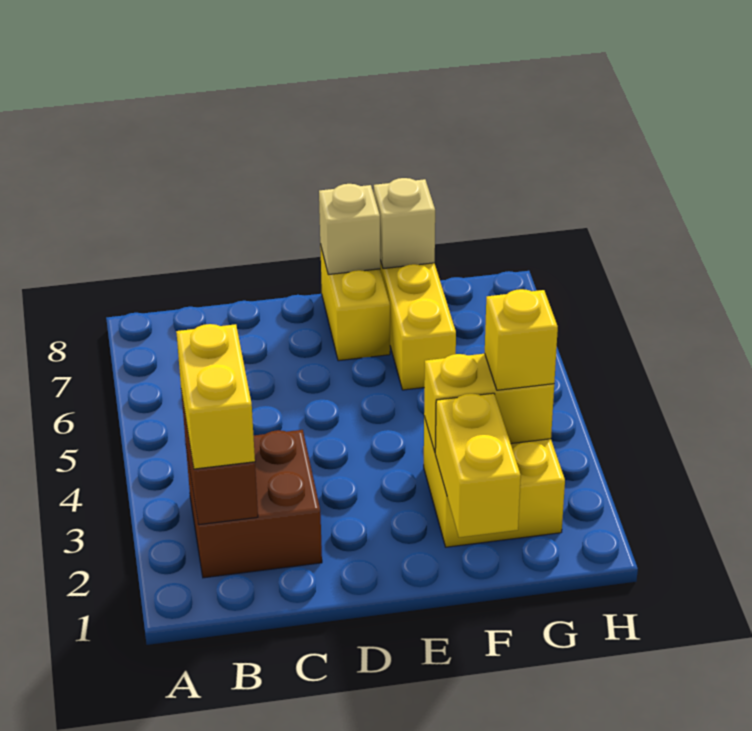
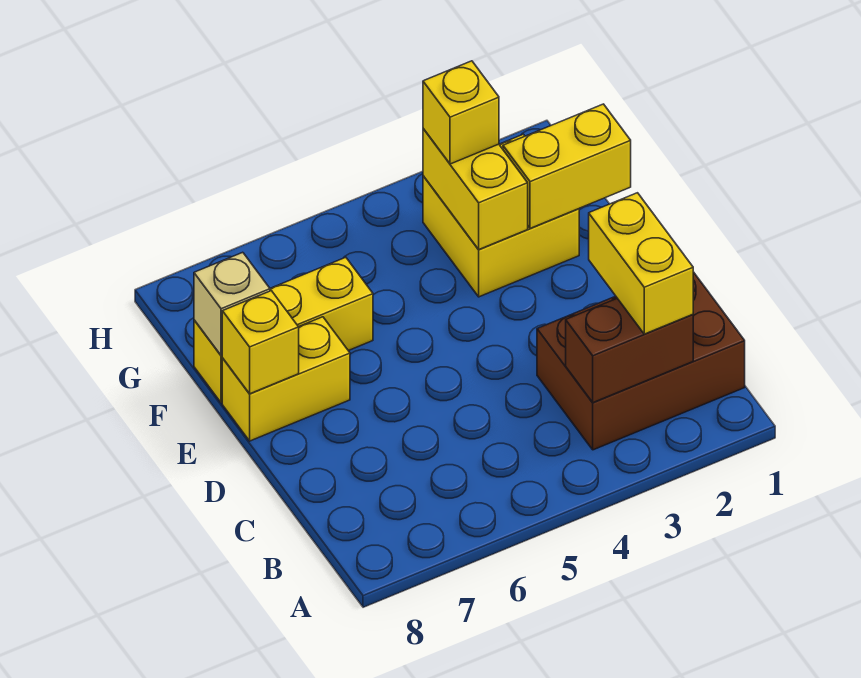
brown 2x2 brick [186,430,322,578] -> brown 2x3 brick [537,272,745,450]
yellow 1x2 brick [176,324,255,469] -> yellow 1x2 brick turned to [589,193,693,334]
tan 1x1 brick [319,184,380,275] -> yellow 1x1 brick [222,291,299,394]

